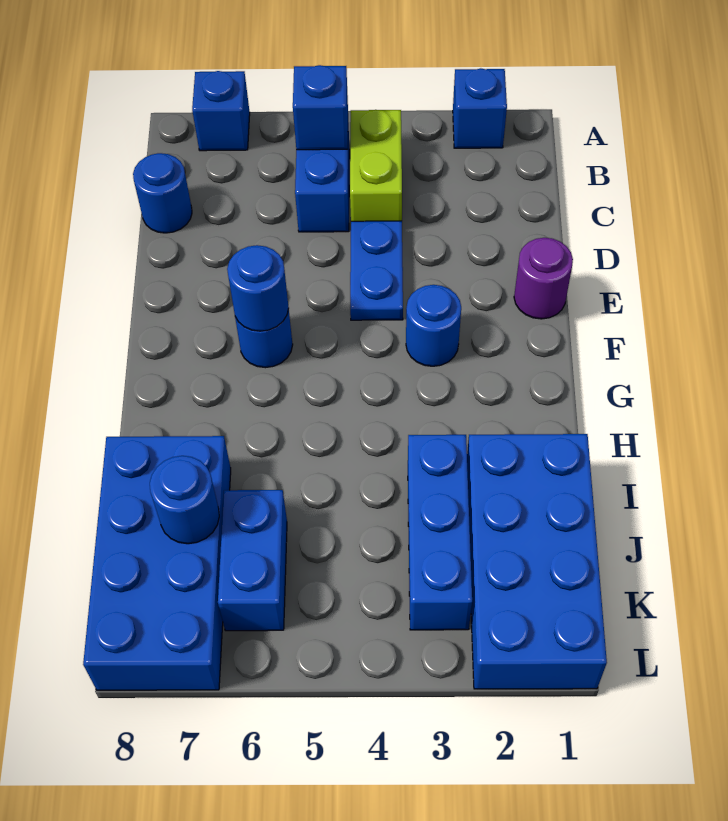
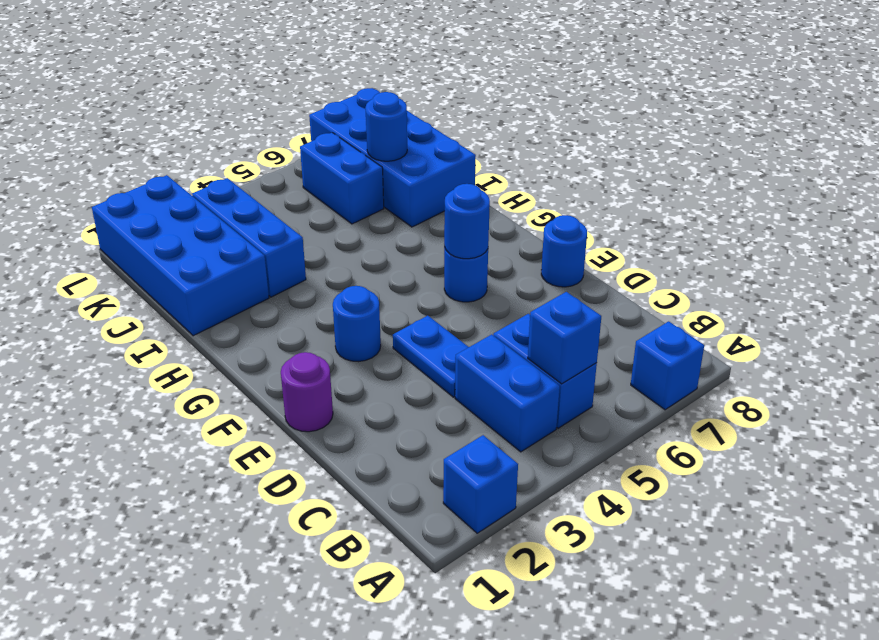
lime 1x2 brick [350,110,402,221] -> blue 1x2 brick [455,334,560,452]
blue 1x1 round brick [133,153,192,233] -> blue 1x1 round brick moved to [541,215,587,287]

